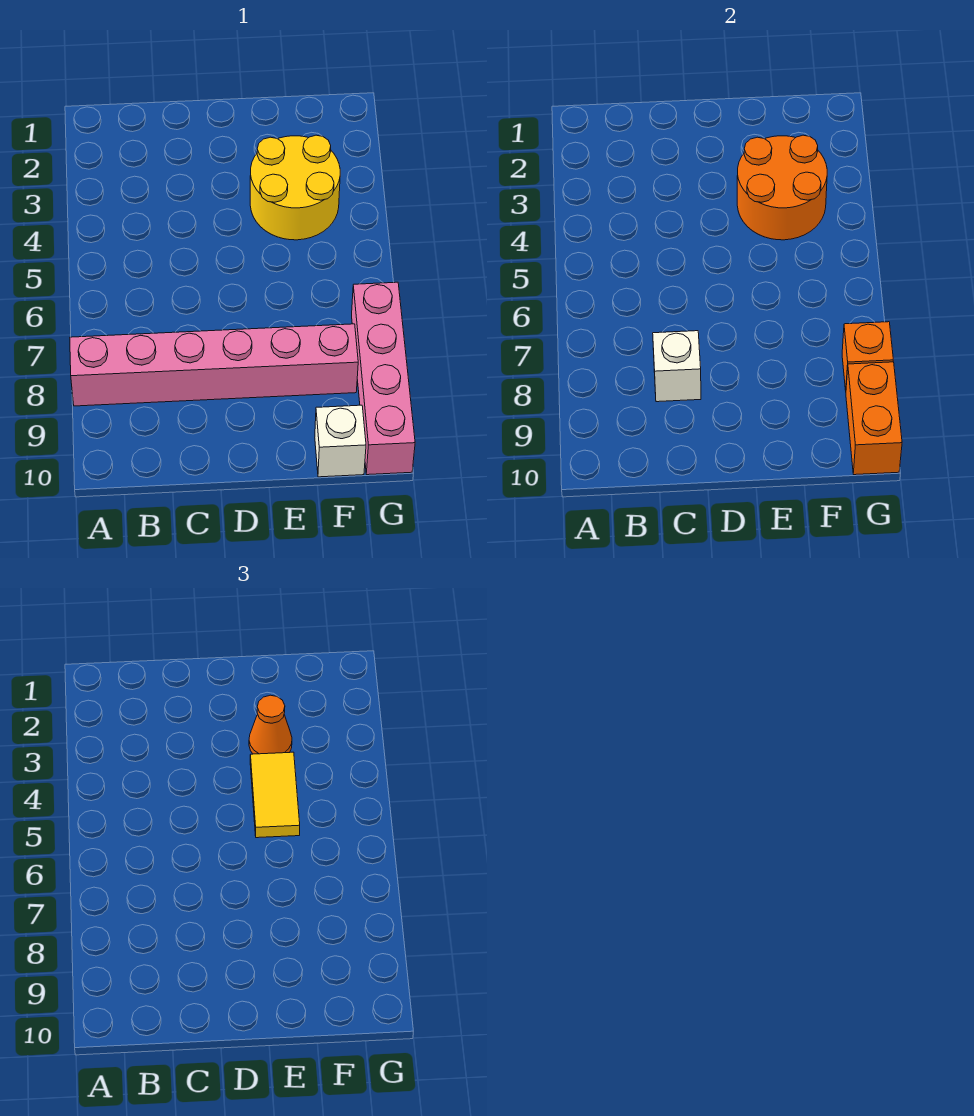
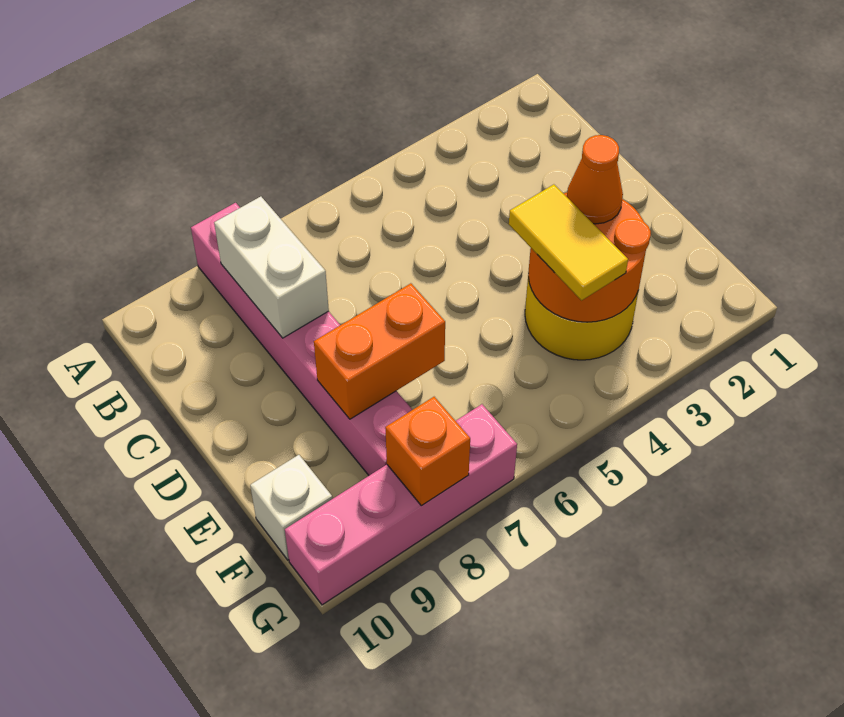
white 1x1 brick [653,331,701,402] -> white 1x2 brick [214,197,329,338]
yellow 1x2 tile [250,752,300,838] -> yellow 1x2 tile turned to [509,184,628,300]
orange 1x2 brick [846,362,902,475] -> orange 1x2 brick moved to [314,283,445,419]

